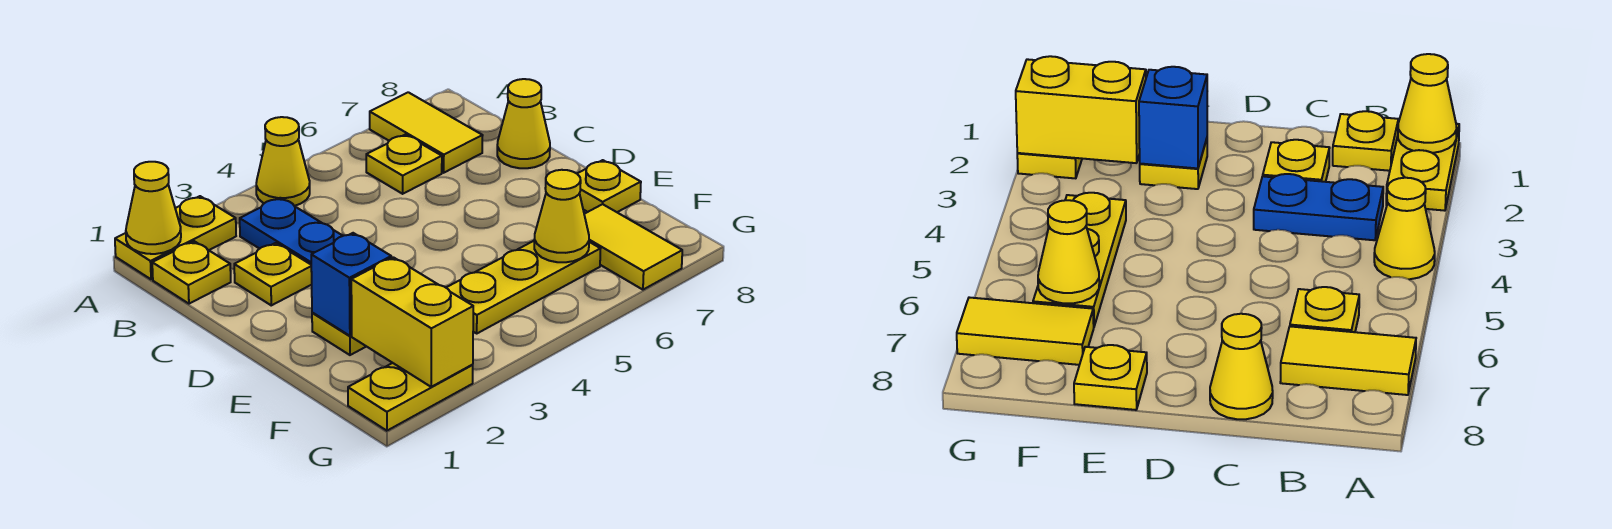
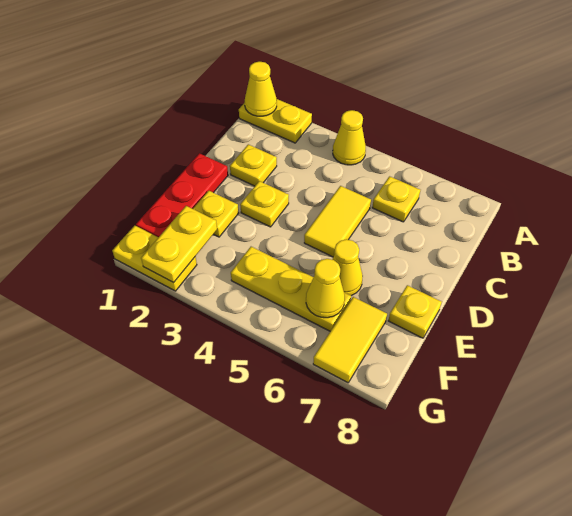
yellow 1x2 tile [370,92,483,173] -> yellow 1x2 tile moved to [304,186,371,257]
yellow 1x1 plate [152,241,231,304] -> yellow 1x1 plate moved to [240,181,289,227]
blue 1x2 plate [240,198,343,264] -> none
yellow 1x1 cone [497,79,550,168] -> yellow 1x1 cone moved to [332,239,363,296]
none -> red 1x3 plate [136,153,228,237]
blue 1x1 brick [311,233,391,336] -> none
yellow 1x2 brick [351,257,473,387] -> yellow 1x2 plate [141,206,217,282]

